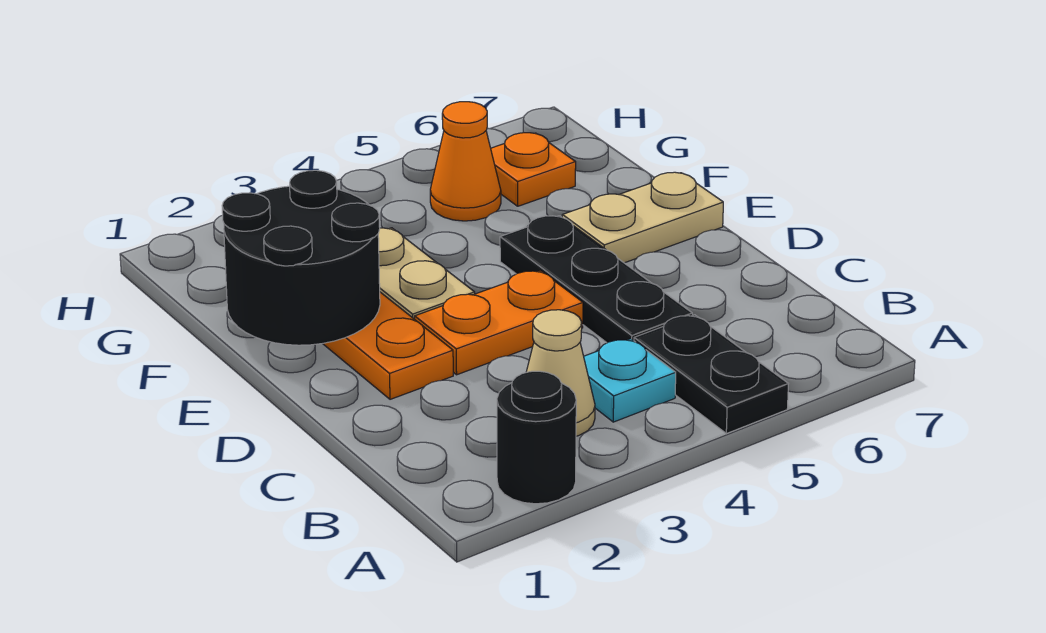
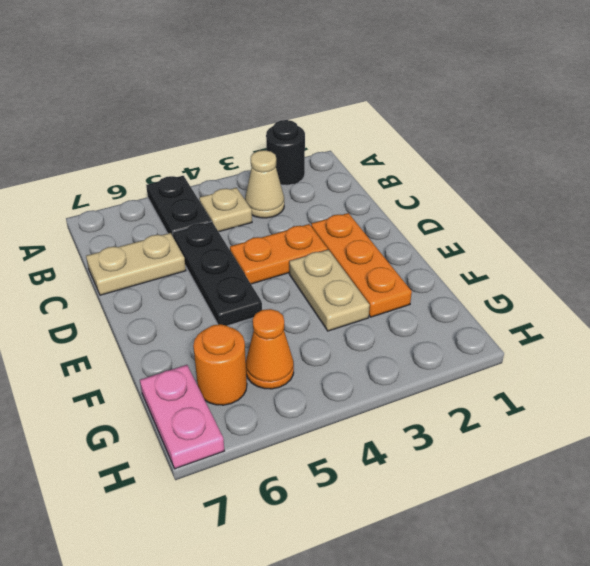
cyan 1x1 plate [584,339,676,422] -> tan 1x1 plate [199,188,252,232]
black 2x2 round brick [222,170,380,345] -> none
tan 1x2 plate [562,172,723,263] -> tan 1x2 plate moved to [86,233,186,295]
orange 1x1 plate [491,133,576,206] -> orange 1x1 round brick [193,324,247,405]
none -> pink 1x2 plate [140,365,224,469]

